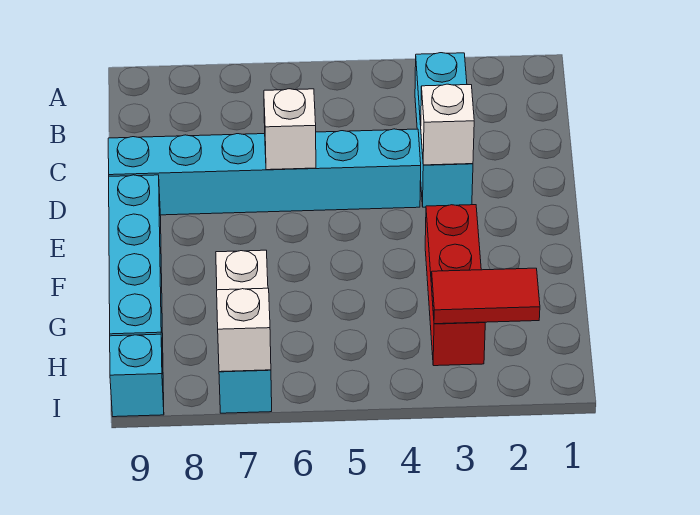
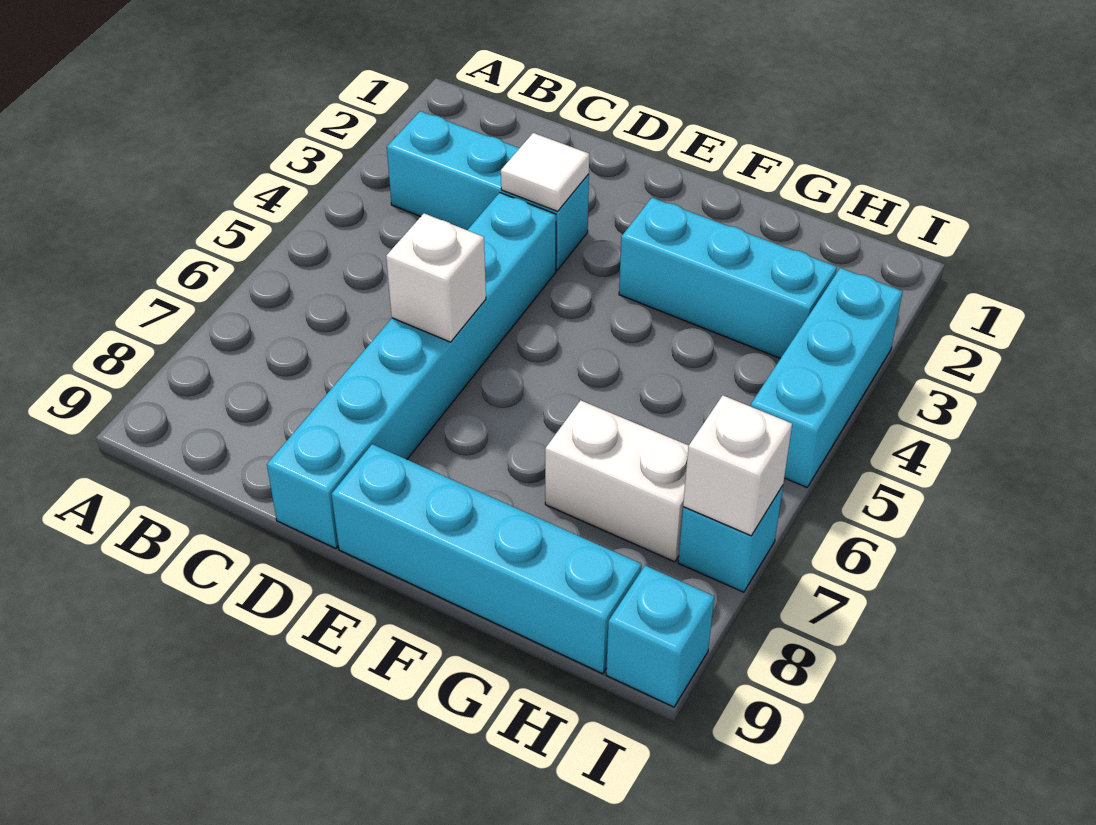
white 1x1 brick [421,84,474,165] -> white 1x1 tile [501,133,589,211]
red 1x3 brick [425,205,485,366] -> cyan 1x3 brick [619,198,837,359]
red 1x2 tile [431,268,540,324] -> none
none -> cyan 1x3 brick [751,268,903,487]

